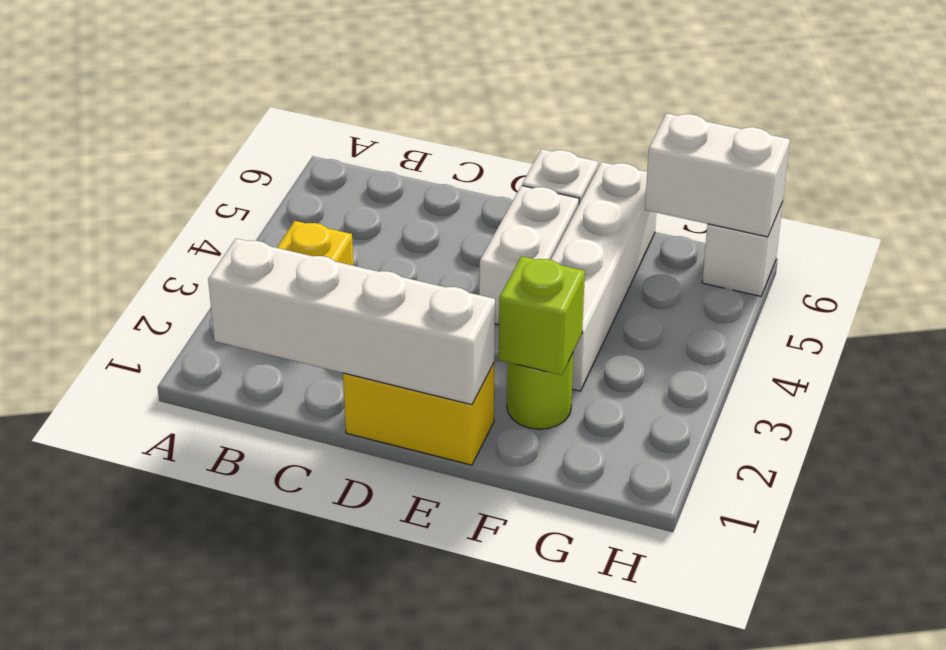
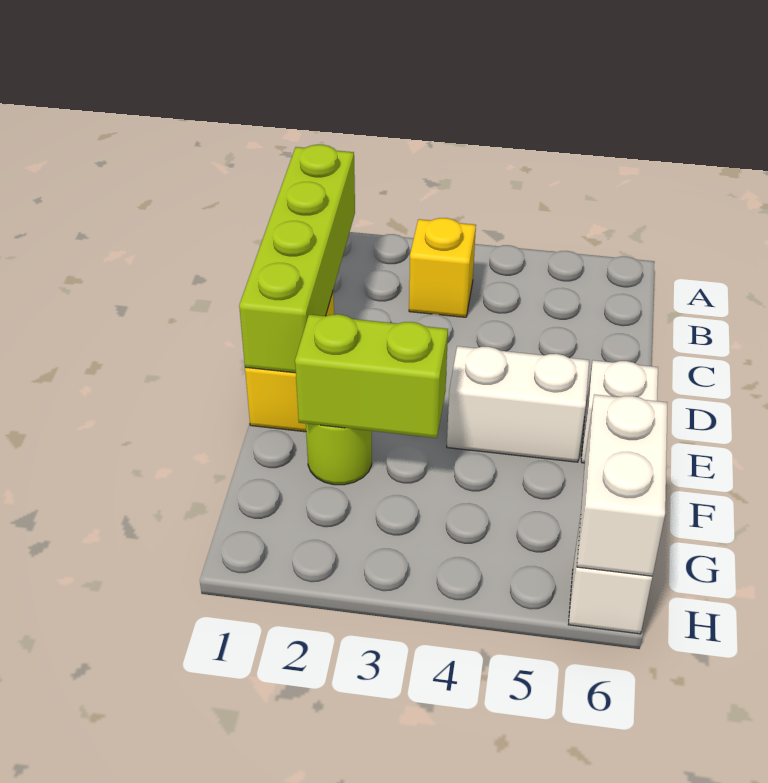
white 1x4 brick [208,238,495,405] -> lime 1x4 brick [239,145,355,373]
lime 1x1 brick [499,256,585,375] -> lime 1x2 brick [295,314,448,438]
white 1x4 brick [551,162,656,391] -> none

